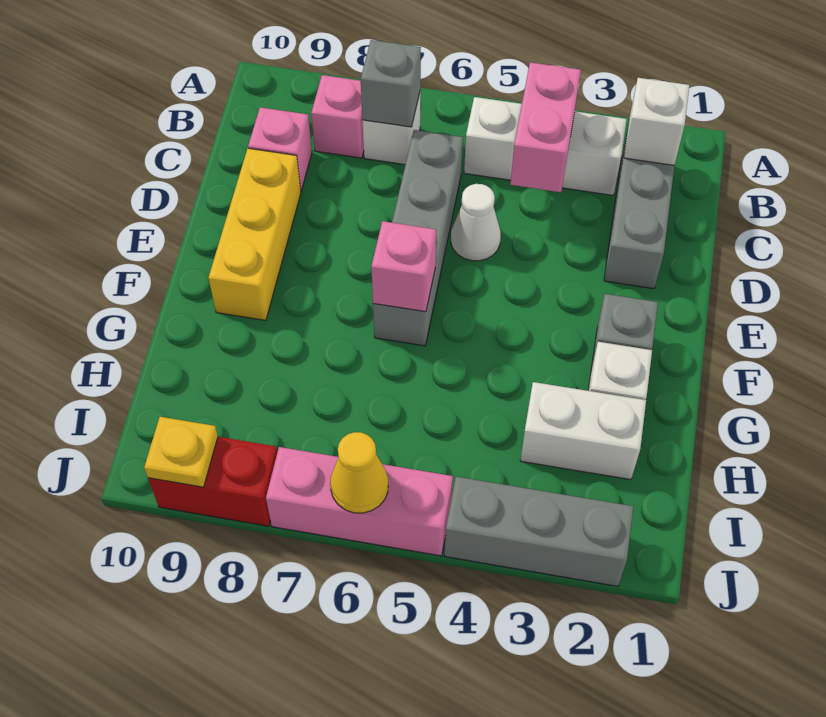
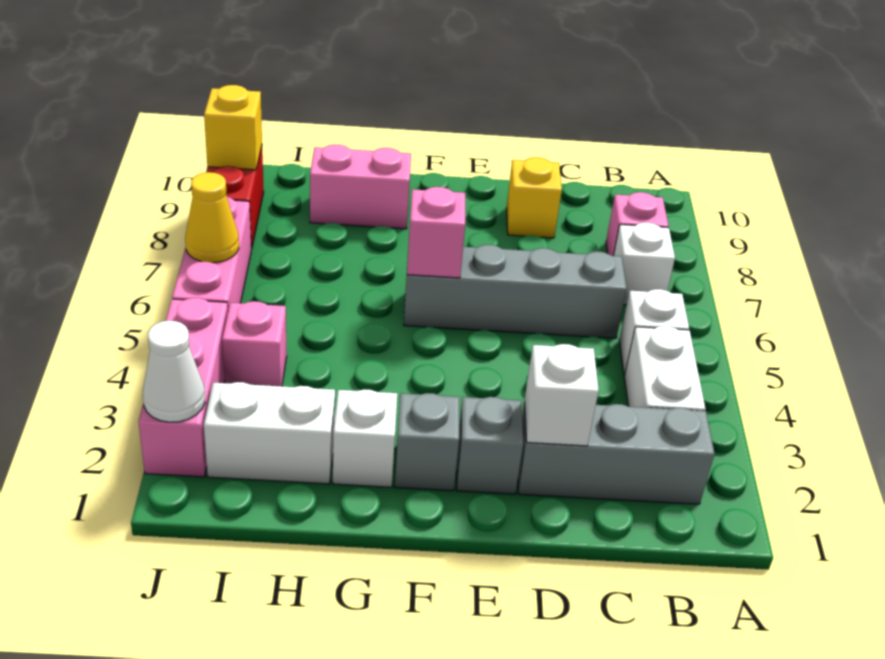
white 1x1 brick [624,78,689,165] -> white 1x1 brick moved to [525,344,599,446]
pink 1x2 brick [510,62,581,192] -> pink 1x2 brick moved to [310,145,411,229]
grey 1x1 brick [361,40,421,127] -> grey 1x1 brick moved to [457,397,523,494]
pink 1x1 brick [248,107,312,191] -> pink 1x1 brick moved to [222,301,287,386]
white 1x1 cone [451,184,501,261] -> white 1x1 cone moved to [143,321,205,422]
yellow 1x3 brick [208,148,301,320] -> yellow 1x1 brick [507,157,562,238]
white 1x2 brick [520,382,646,480] -> white 1x2 brick turned to [204,382,335,484]
grey 1x3 brick [445,477,633,586] -> pink 1x3 brick [138,298,228,477]
yellow 1x1 plate [144,417,218,487] -> yellow 1x1 brick [204,85,262,170]

